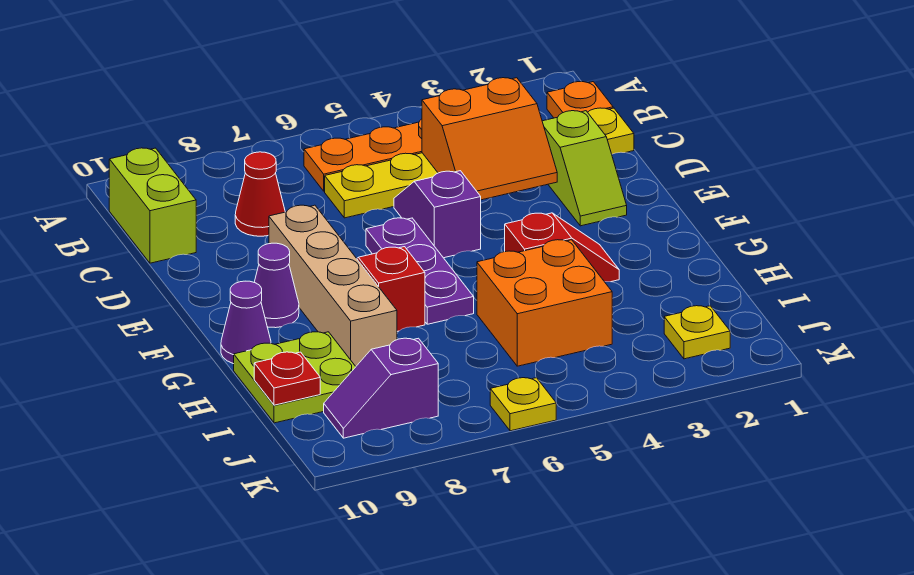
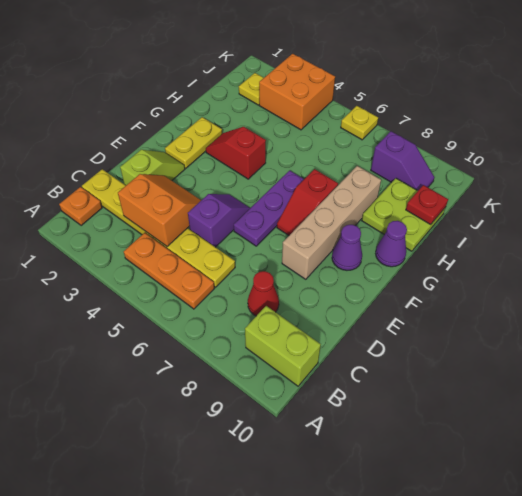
lime 1x2 brick [109,148,196,263] -> lime 1x2 brick turned to [245,306,321,386]
purple 1x2 slope [394,171,481,258] -> purple 1x2 slope turned to [188,194,250,247]
none -> yellow 1x2 plate [165,117,222,168]
orange 2x2 brick [477,240,612,366] -> orange 2x2 brick moved to [259,54,335,130]

